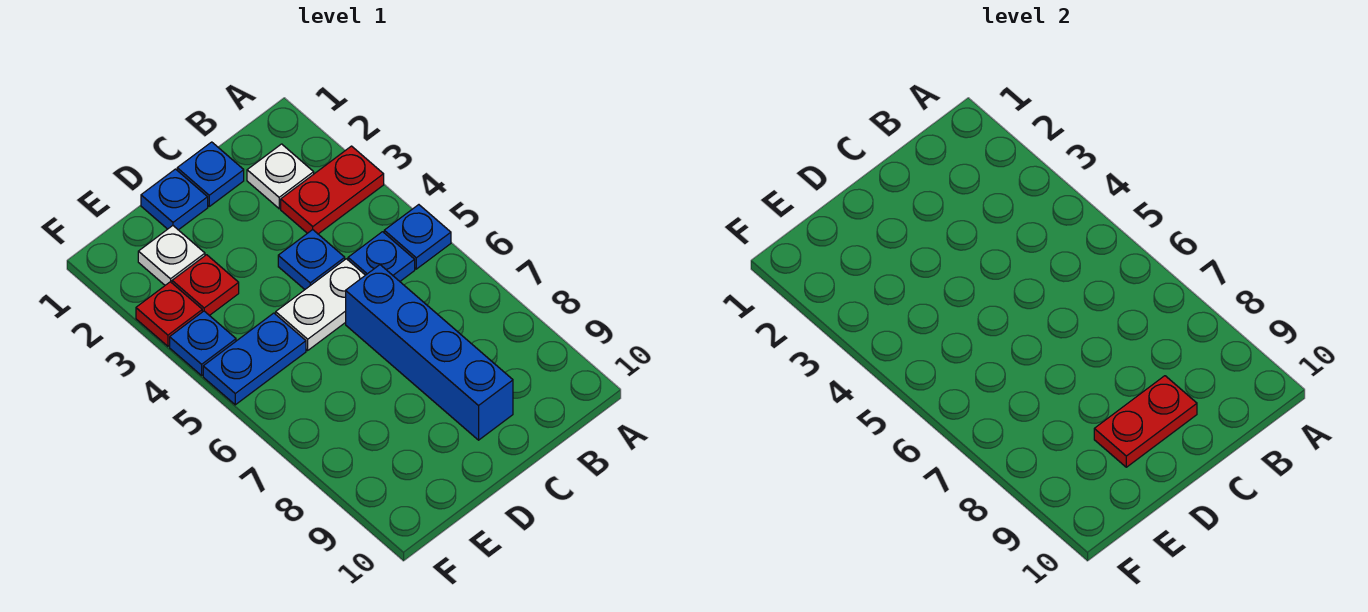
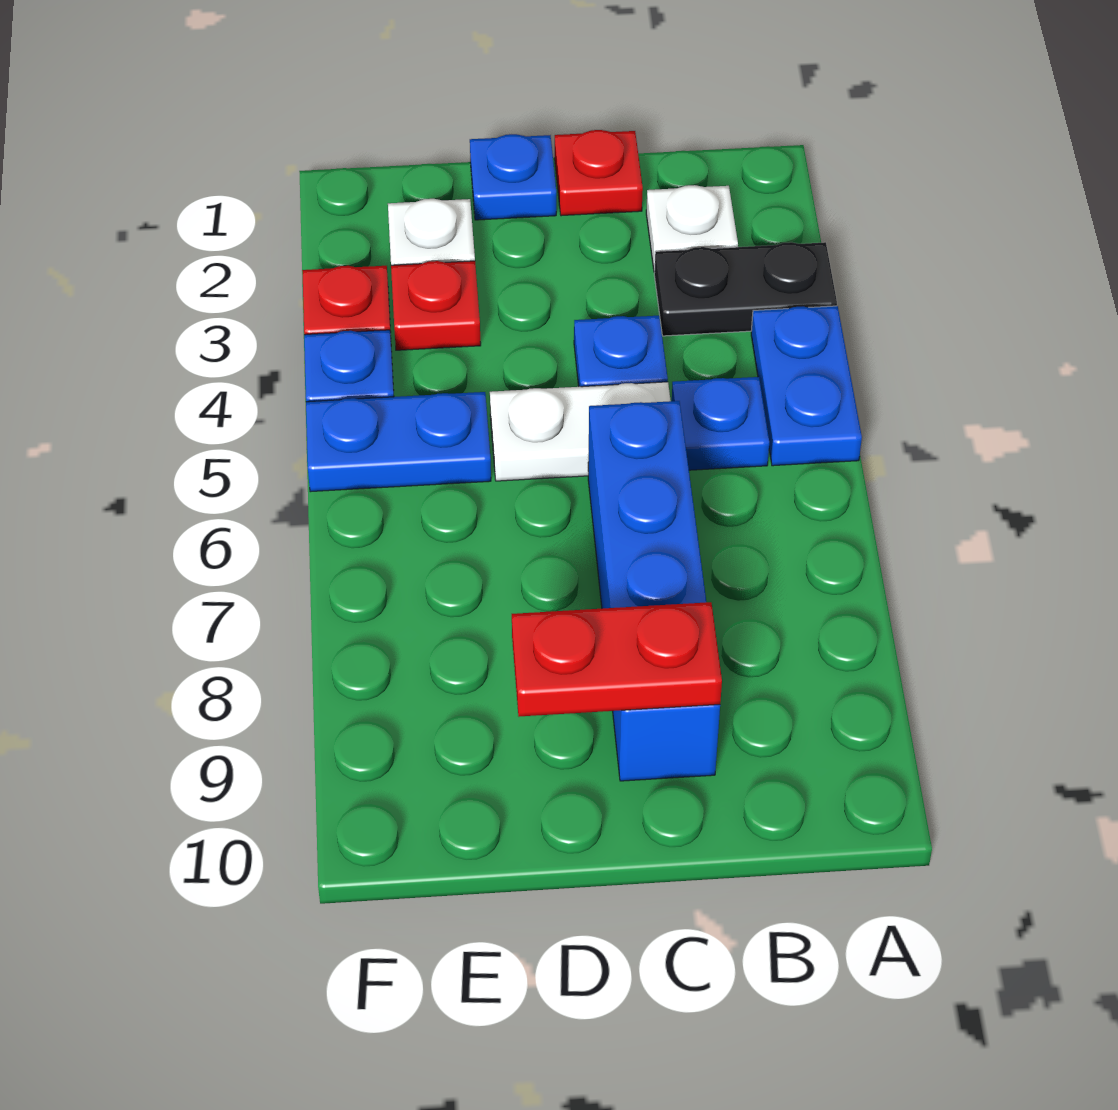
red 1x2 plate [281,146,384,234] -> black 1x2 plate [654,242,837,336]
blue 1x1 plate [384,205,451,269] -> blue 1x2 plate [751,306,862,466]
blue 1x1 plate [177,142,244,206] -> red 1x1 plate [555,130,643,216]

